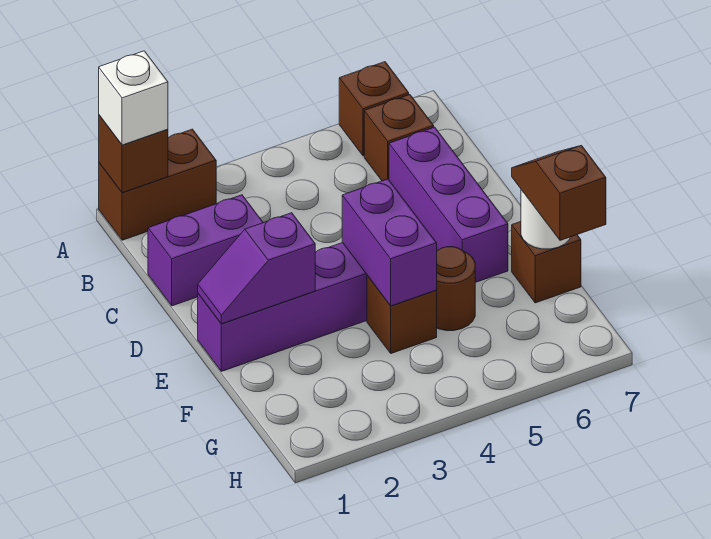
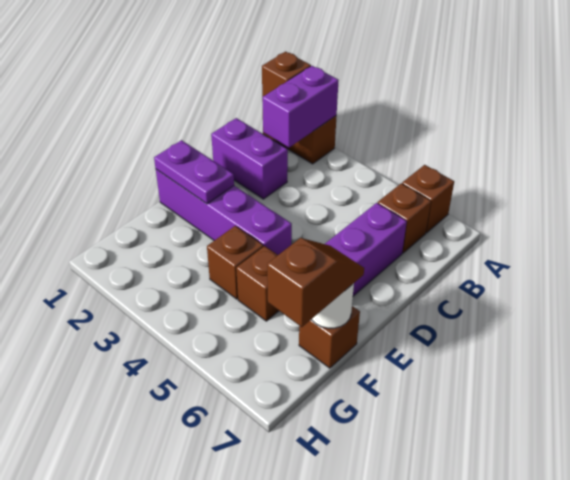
white 1x1 brick [99,51,168,145] -> none
purple 1x2 slope [198,213,315,324] -> purple 1x2 plate [154,140,234,204]
purple 1x2 brick [342,179,437,306] -> purple 1x2 brick moved to [263,66,339,148]
brown 1x1 round brick [436,247,475,331] -> brown 1x1 brick [236,246,279,321]

